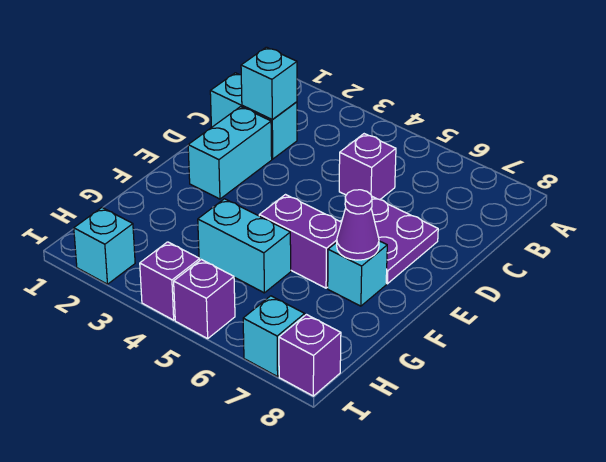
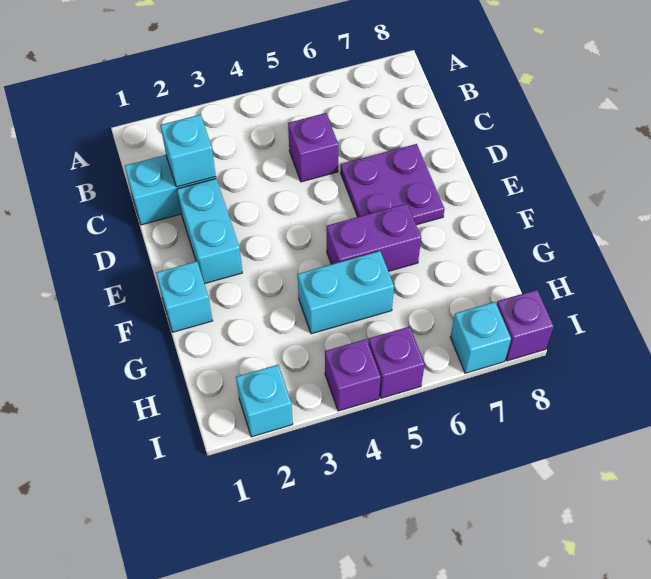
cyan 1x1 brick [328,241,387,306] -> cyan 1x1 brick moved to [156,261,213,332]
purple 1x1 cone [337,190,379,260] -> none

